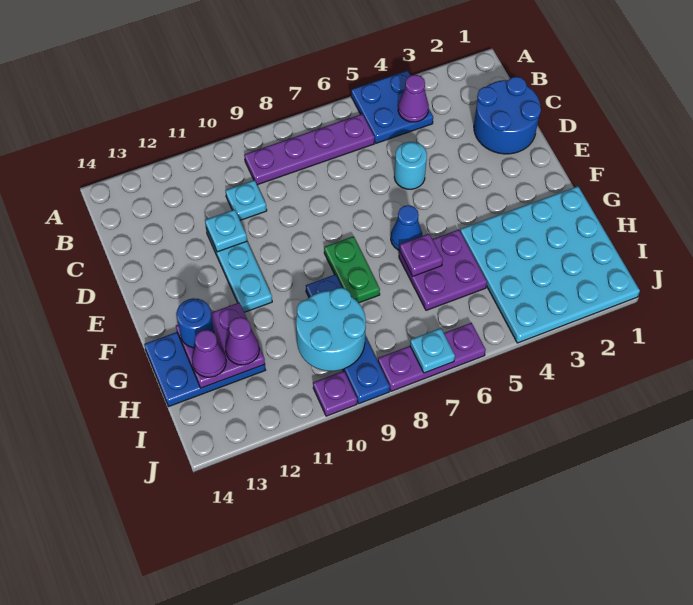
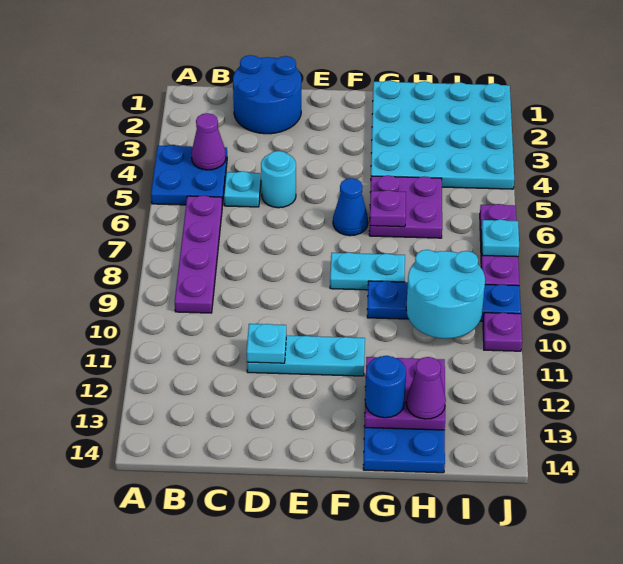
cyan 1x1 plate [225,180,267,220] -> cyan 1x1 plate moved to [224,171,261,207]
green 1x2 plate [324,236,380,303] -> cyan 1x2 plate [330,252,405,290]
purple 1x1 cone [225,317,259,365] -> none

